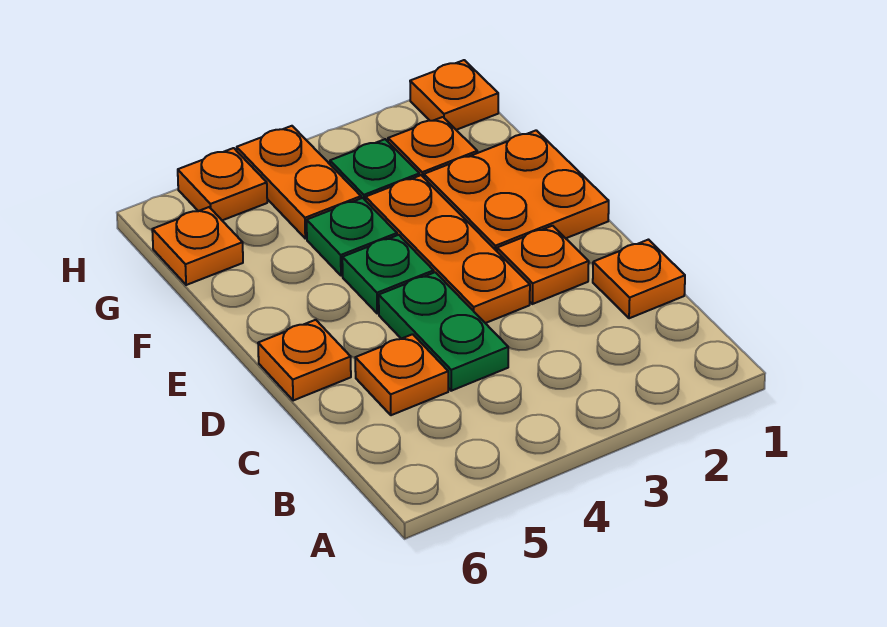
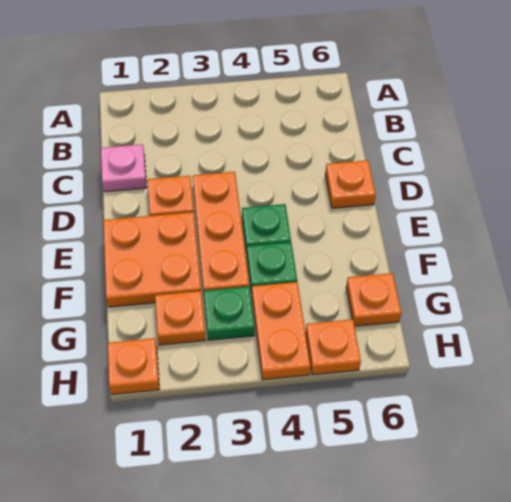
orange 1x1 plate [593,240,685,318] -> pink 1x1 plate [101,144,147,192]
green 1x2 plate [379,272,508,391] -> none
orange 1x1 plate [355,334,448,415] -> none

